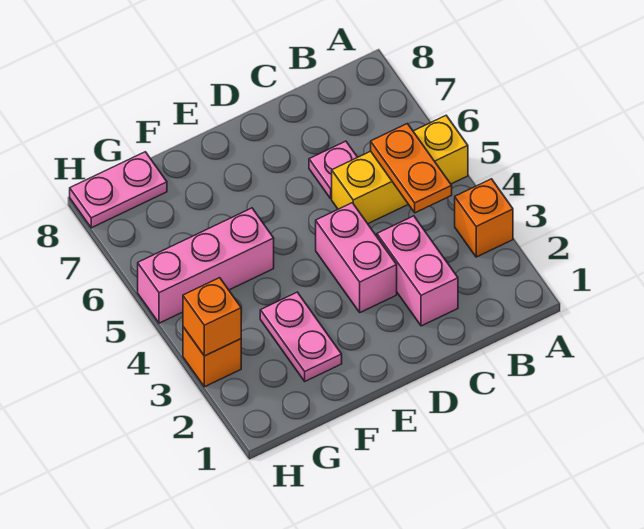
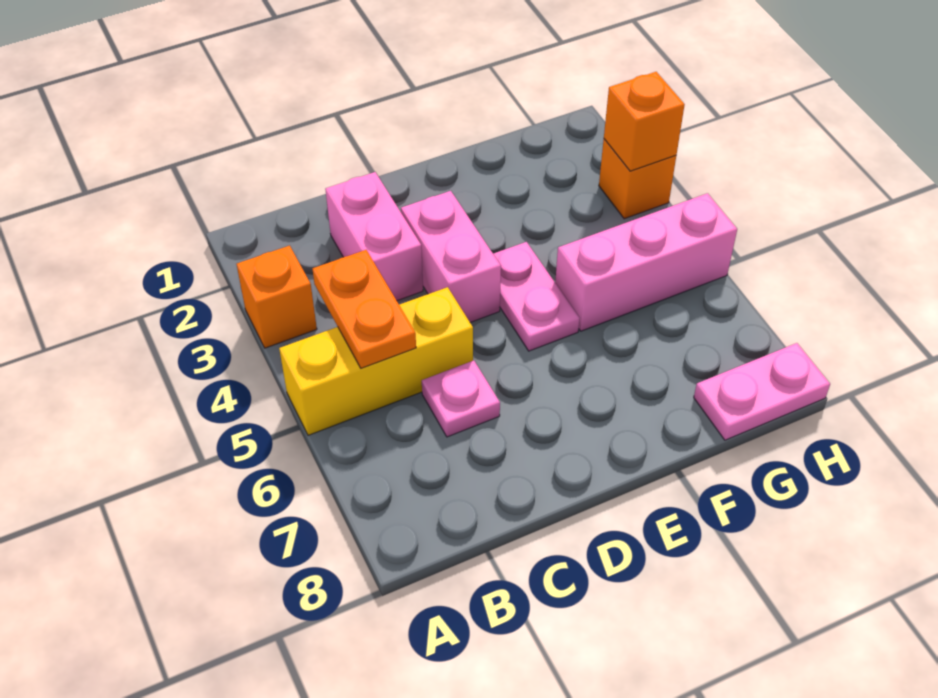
pink 1x2 plate [260,292,342,381] -> pink 1x2 plate moved to [493,242,580,351]

